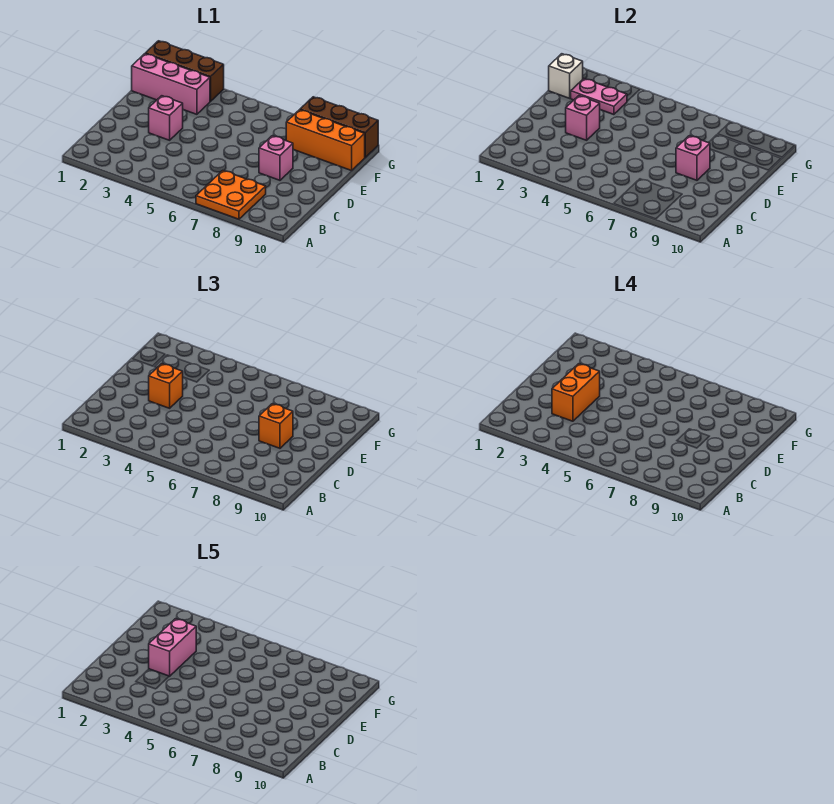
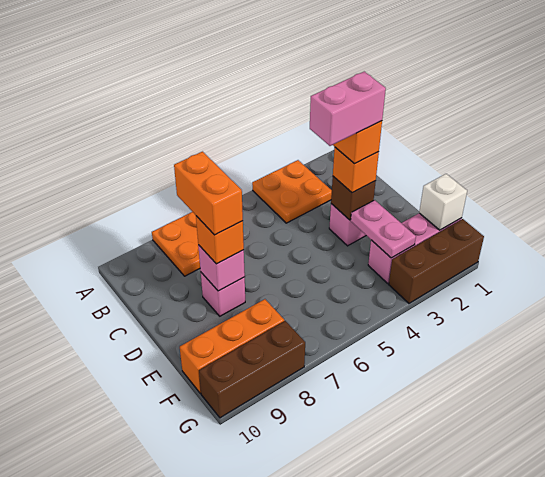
none -> orange 2x2 plate [252,160,332,223]
none -> orange 1x2 brick [174,152,243,235]
pink 1x1 brick [566,96,600,140] -> brown 1x1 brick [331,176,376,220]
pink 1x2 brick [149,619,196,676] -> pink 1x2 brick turned to [310,72,386,146]
pink 1x2 plate [570,79,627,114] -> pink 1x2 plate turned to [351,200,416,258]

